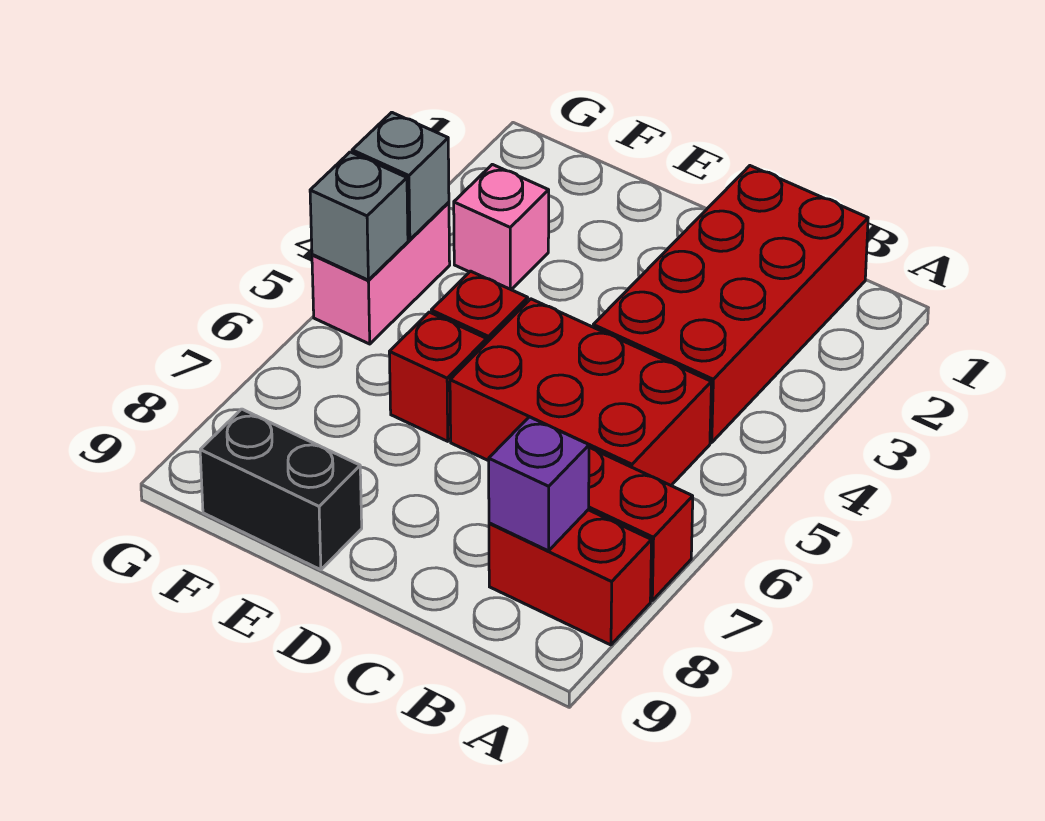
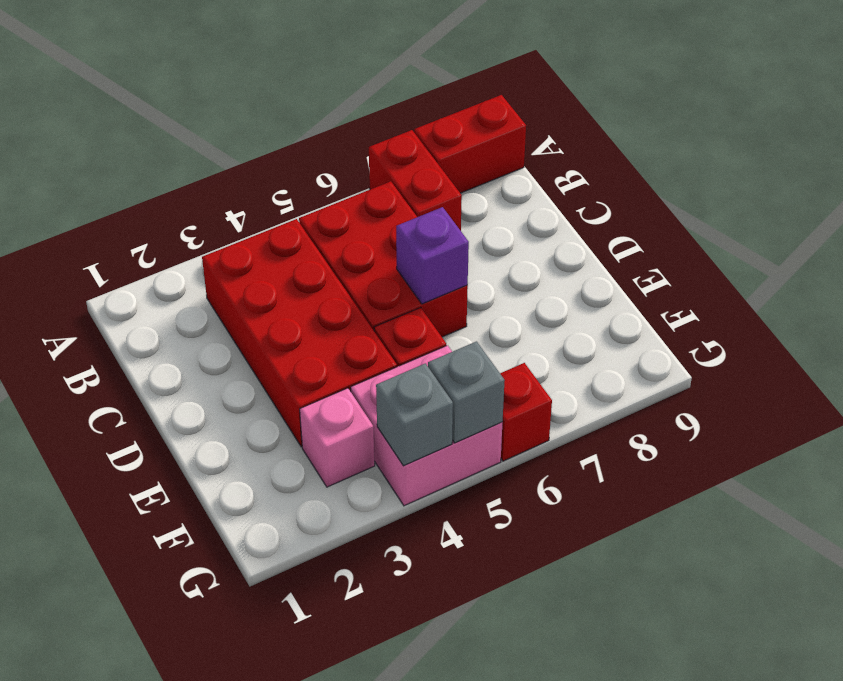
red 1x2 brick [489,510,652,645] -> red 1x2 brick turned to [414,95,526,193]
red 2x4 brick [593,166,868,442] -> red 2x4 brick turned to [202,219,397,447]
purple 1x1 brick [489,417,589,551] -> purple 1x1 brick moved to [396,207,469,304]
red 1x1 brick [389,312,487,441] -> red 1x1 brick moved to [500,363,552,461]
black 1x2 brick [200,409,362,570] -> none
pink 1x2 brick [312,202,450,344] -> pink 2x2 brick [351,345,502,506]

